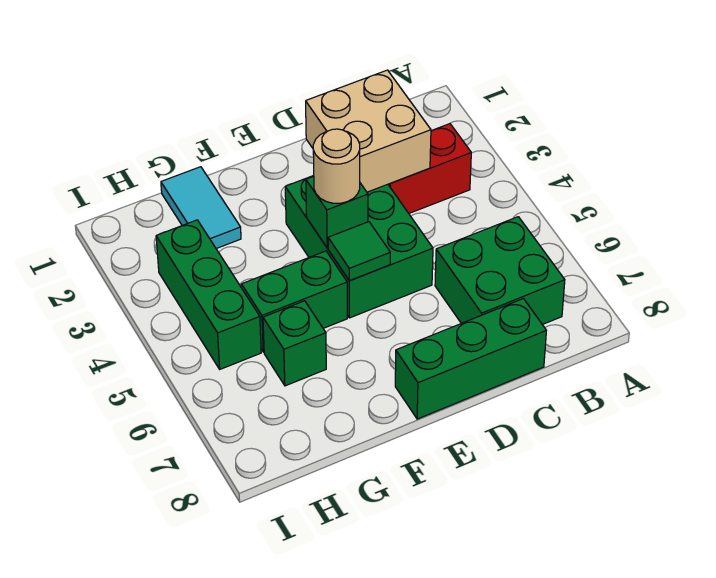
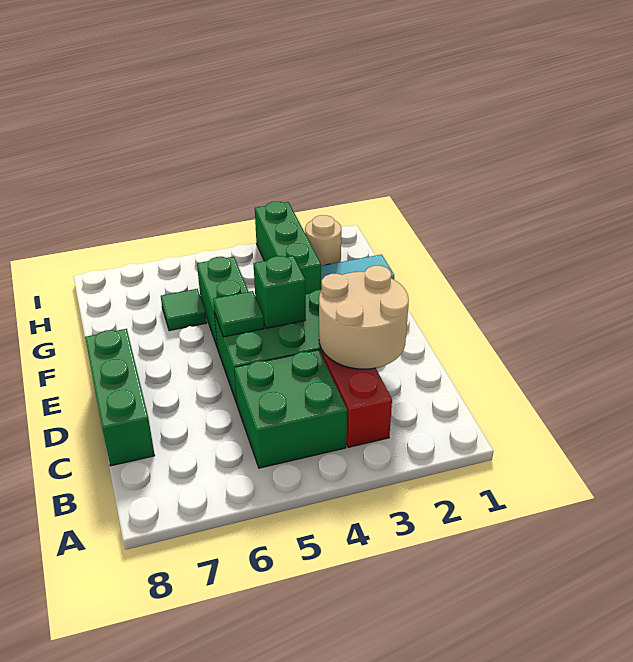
green 2x2 brick [435,217,565,325] -> green 2x2 brick moved to [234,350,347,468]
tan 2x2 brick [306,70,431,192] -> tan 2x2 round brick [319,266,409,369]
tan 1x1 round brick [313,129,360,203] -> tan 1x1 round brick moved to [305,215,341,266]
green 1x1 brick [263,301,326,386] -> green 1x1 tile [161,289,207,331]
green 1x3 brick [156,220,261,369] -> green 1x3 brick turned to [255,201,321,294]

